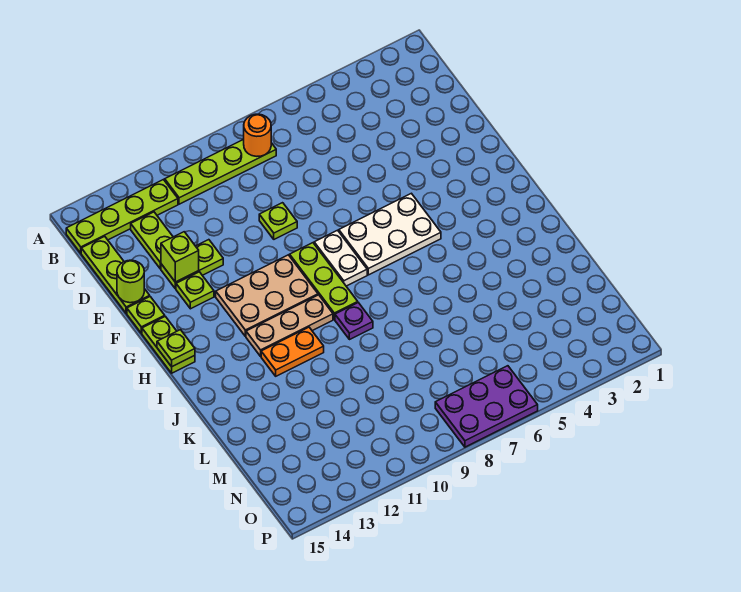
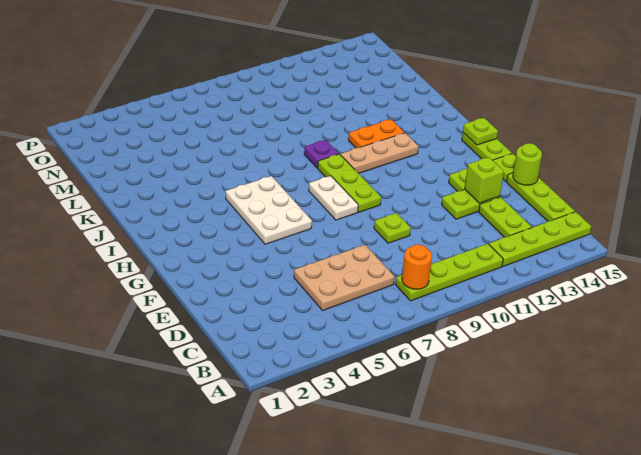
white 2x3 plate [339,193,441,275] -> white 2x3 plate turned to [226,176,312,244]
tan 2x3 plate [216,255,318,336] -> tan 2x3 plate moved to [294,245,395,311]
purple 2x3 plate [435,366,538,447] -> none

